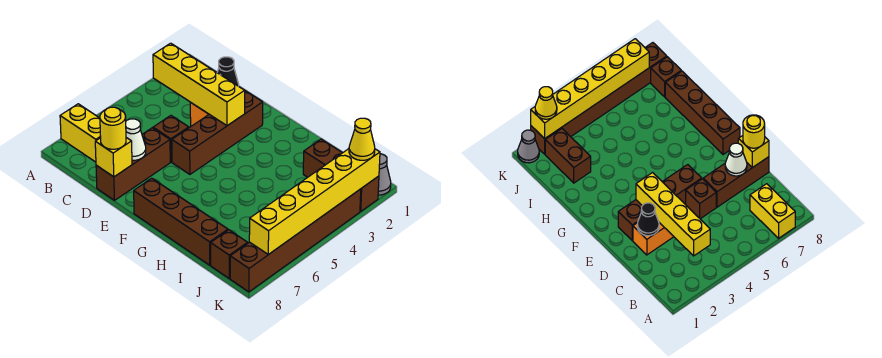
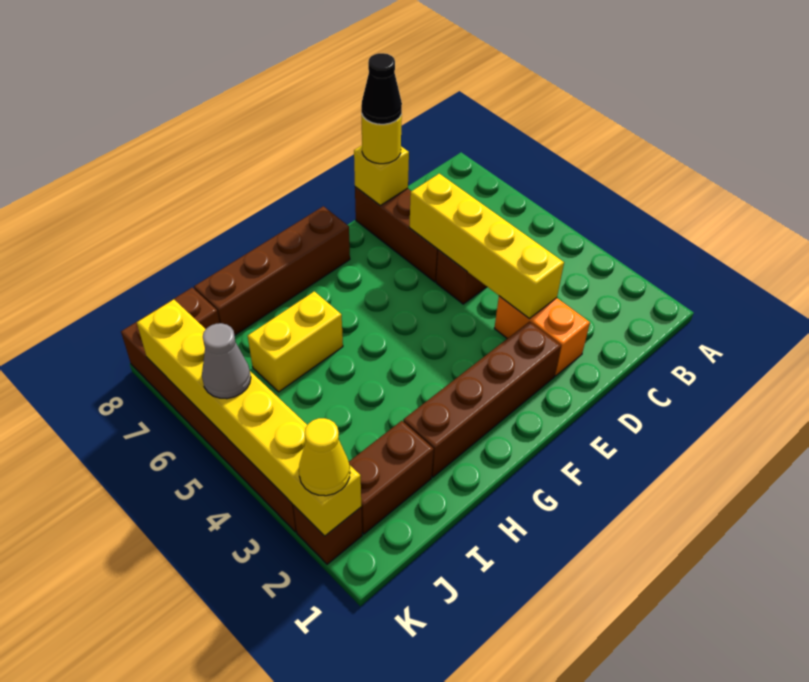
yellow 1x2 brick [60,104,101,162] -> yellow 1x2 brick moved to [248,291,343,392]
yellow 1x4 brick [153,43,245,126] -> yellow 1x4 brick turned to [409,174,564,319]
black 1x1 cone [217,57,239,86] -> black 1x1 cone moved to [361,53,402,124]
white 1x1 cone [126,119,146,160] -> none
brown 1x4 brick [172,91,263,174] -> brown 1x4 brick turned to [403,322,561,477]
grey 1x1 cone [378,154,391,195] -> grey 1x1 cone moved to [202,323,251,399]

